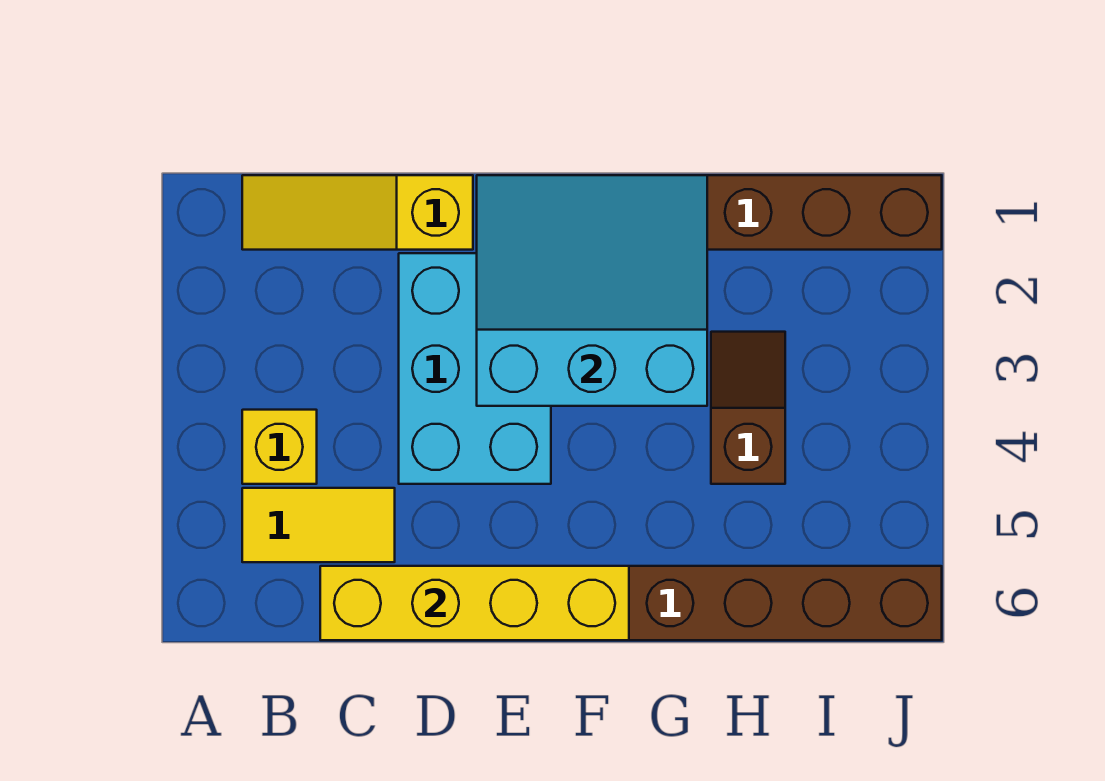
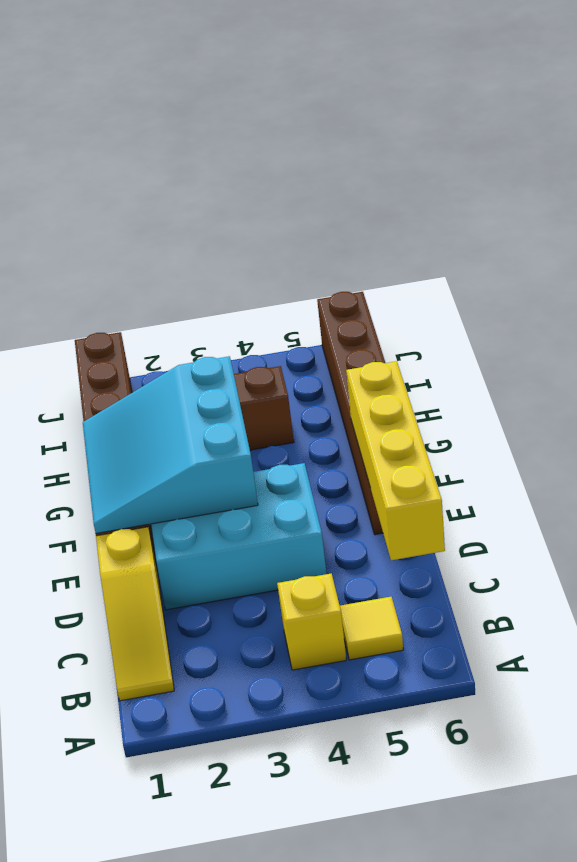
yellow 1x2 tile [242,488,395,562] -> yellow 1x1 tile [340,597,403,660]

